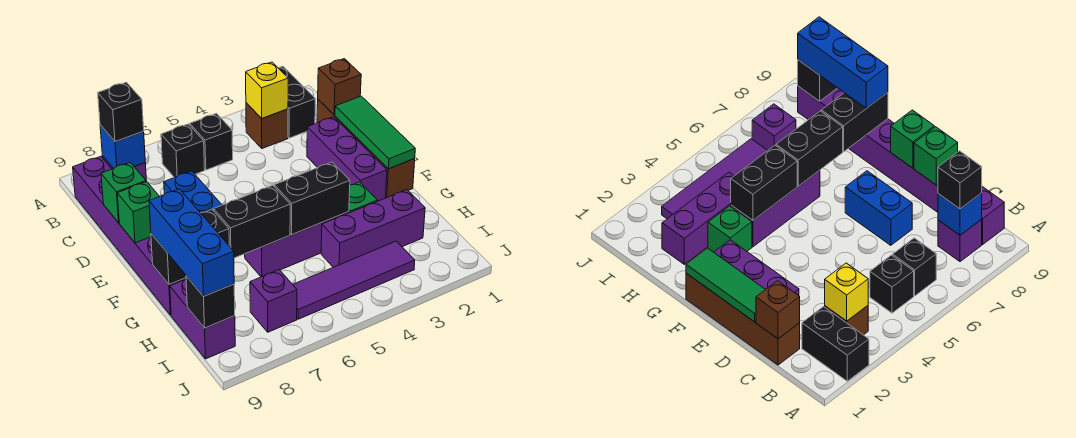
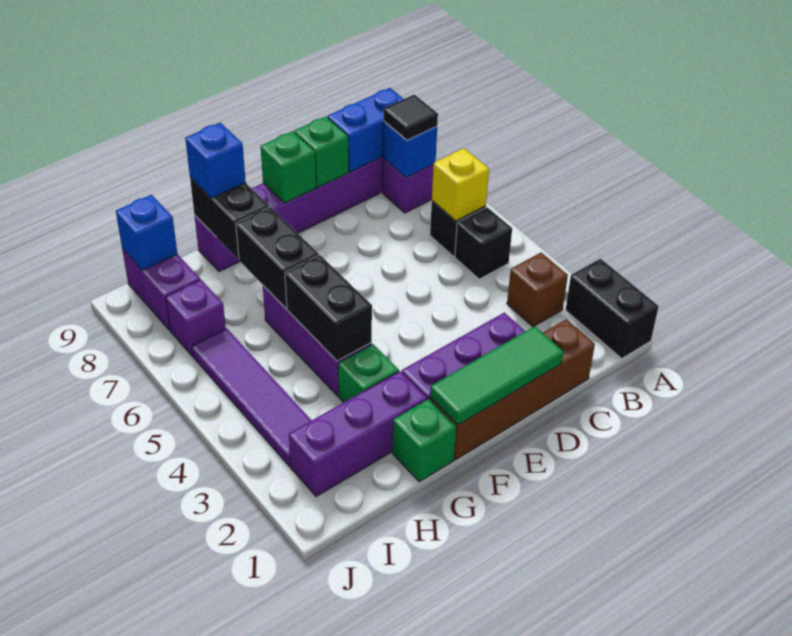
black 1x2 brick [279,66,315,138] -> black 1x2 brick turned to [566,259,659,358]
yellow 1x1 brick [246,62,288,118] -> yellow 1x1 brick moved to [432,148,489,221]
black 1x1 brick [98,82,144,142] -> black 1x1 tile [384,95,438,140]
brown 1x1 brick [318,59,361,115] -> none
blue 1x2 brick [164,171,222,213] -> blue 1x2 brick moved to [328,88,403,172]
none -> green 1x1 brick [392,399,456,482]
blue 1x3 brick [149,189,234,296] -> blue 1x1 brick [185,123,246,198]
purple 1x3 brick [321,190,425,267] -> purple 1x3 brick turned to [289,371,427,497]
purple 1x2 brick [170,280,235,359] -> purple 1x2 brick turned to [122,249,200,331]
black 1x1 brick [186,276,235,328] -> blue 1x1 brick [116,195,178,270]

